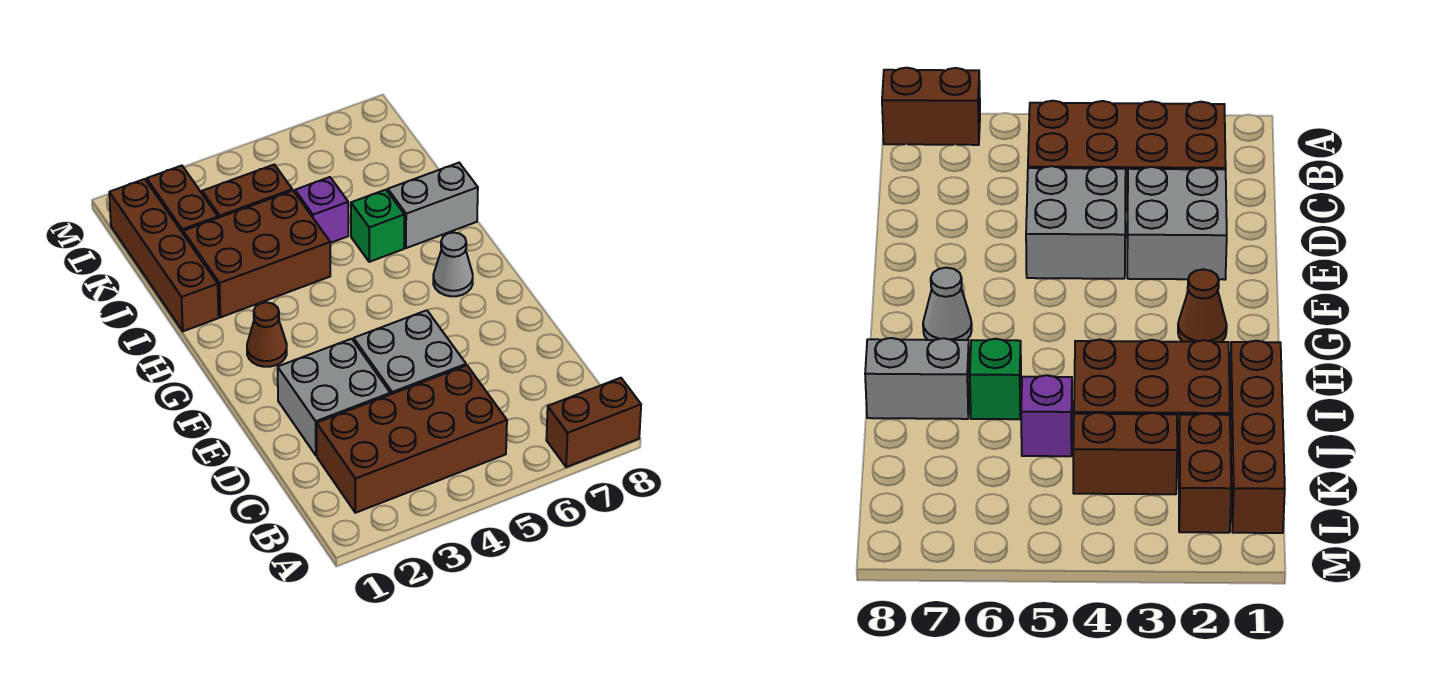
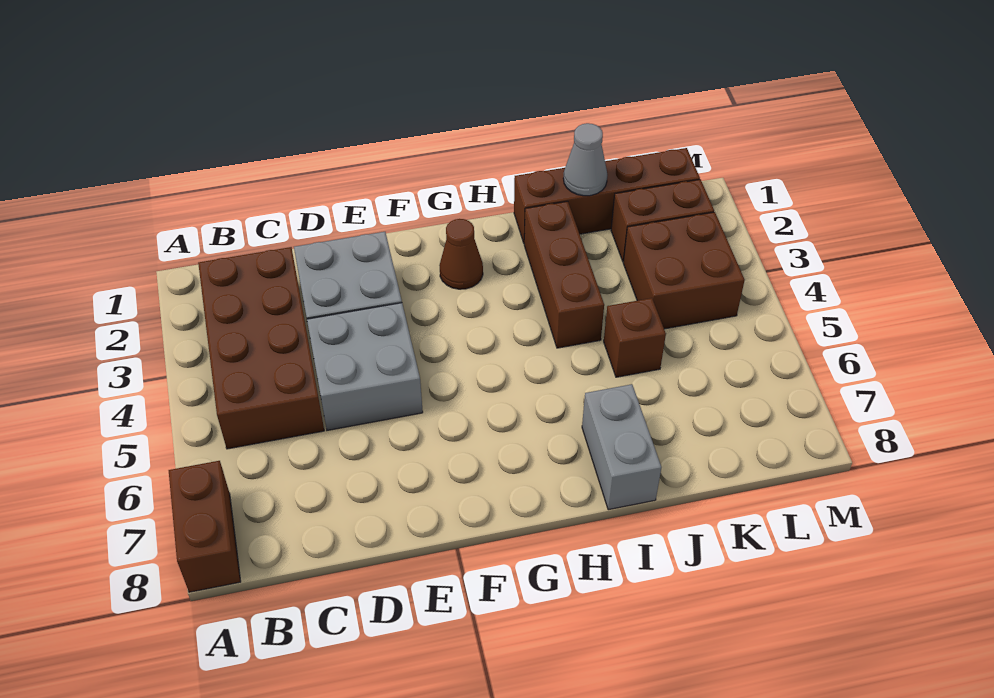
grey 1x1 cone [433,233,473,296] -> grey 1x1 cone moved to [563,123,607,196]
brown 2x3 brick [183,191,330,317] -> brown 1x3 brick [524,201,604,348]
green 1x1 brick [351,190,404,262] -> none
purple 1x1 brick [295,177,348,243] -> brown 1x1 brick [604,298,666,377]
brown 1x2 brick [202,165,292,218] -> brown 2x2 brick [623,212,745,329]

